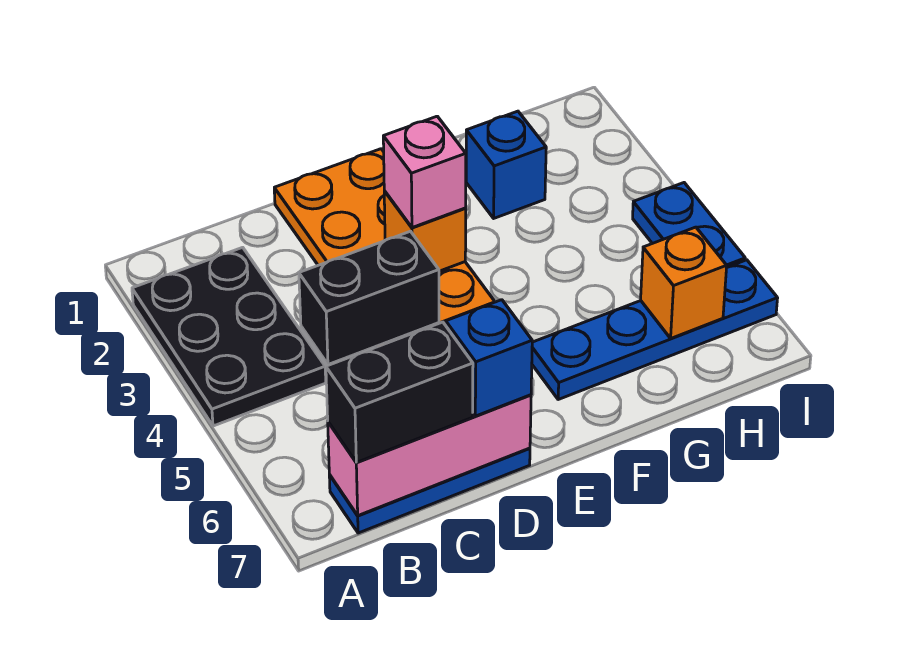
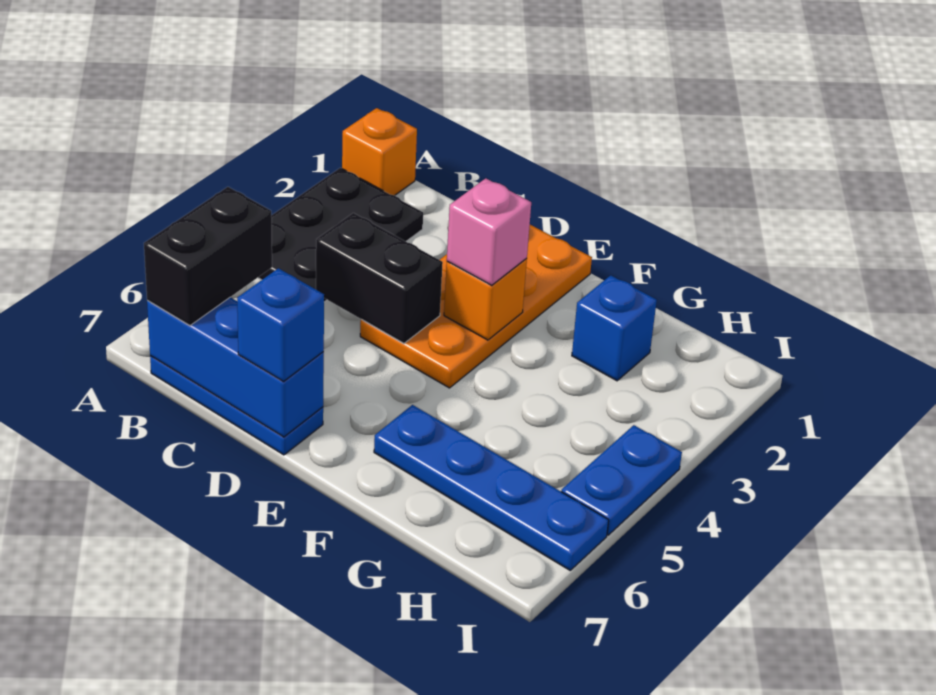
pink 1x3 brick [328,395,531,516] -> blue 1x3 brick [147,297,324,437]
black 1x2 brick [326,322,473,462] -> black 1x2 brick turned to [144,187,272,325]
orange 1x1 brick [641,227,727,338] -> orange 1x1 brick moved to [342,108,417,195]

